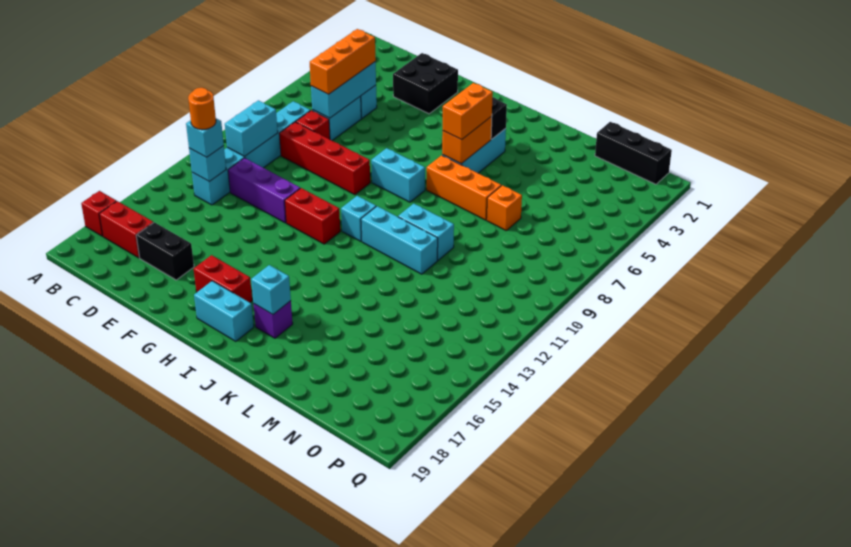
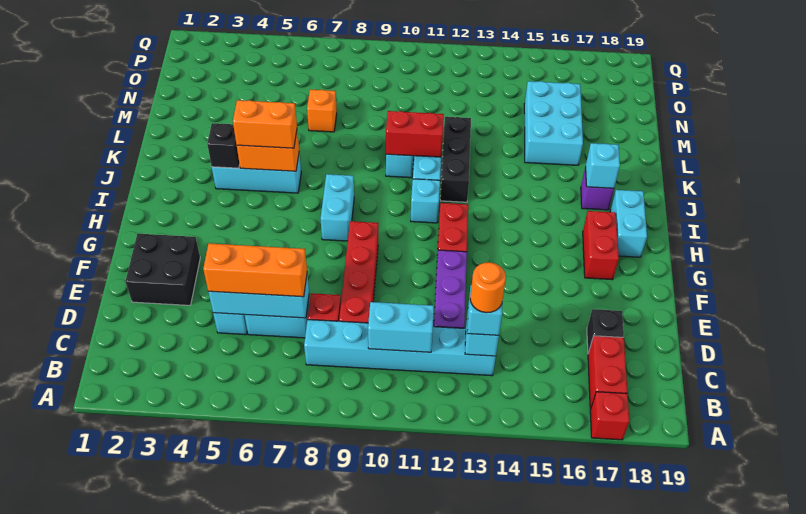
black 1x2 brick [136,222,194,280] -> black 1x1 brick [587,309,624,354]
orange 1x3 brick [427,155,501,220] -> none
none -> red 1x2 brick [386,111,444,157]
none -> cyan 2x3 brick [524,81,583,165]
black 1x3 brick [595,122,672,184] -> black 1x3 brick moved to [440,117,471,202]

